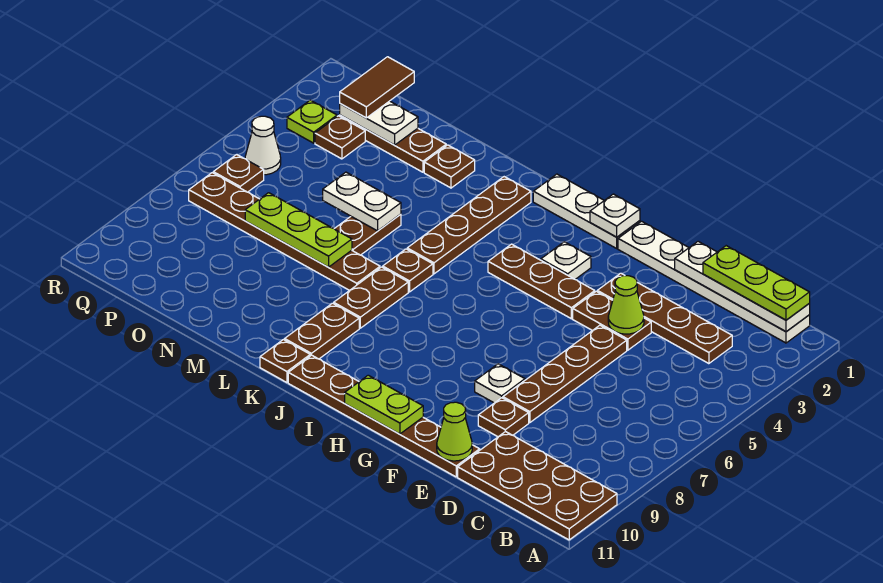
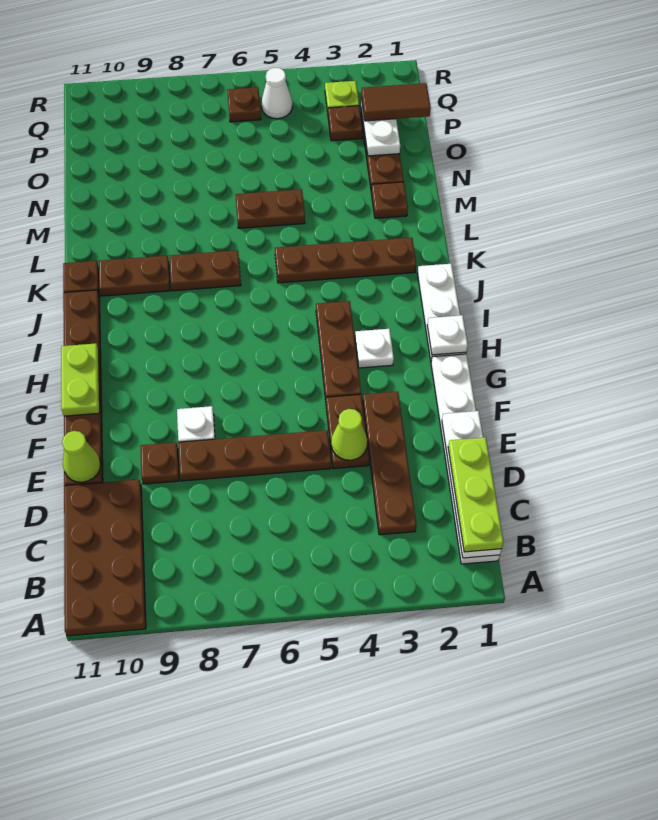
brown 1x1 plate [383,249,433,292] -> none
brown 1x6 plate [189,173,380,290] -> none
white 1x2 plate [323,172,401,231] -> none
lime 1x3 plate [245,193,352,267] -> none

